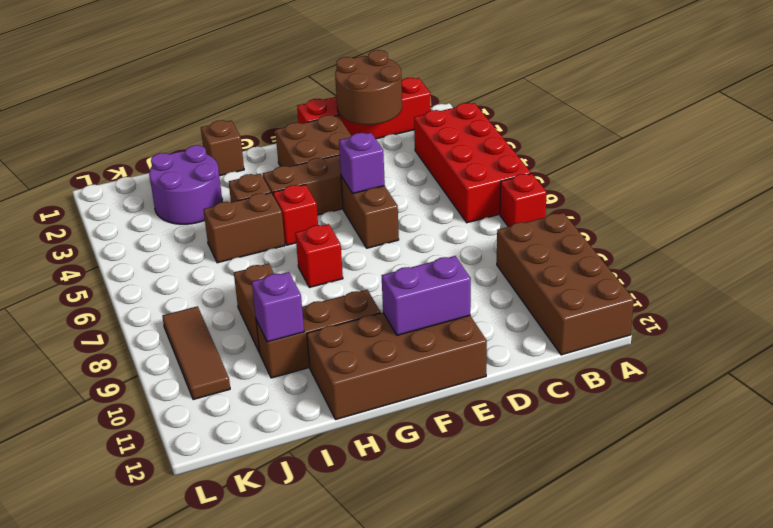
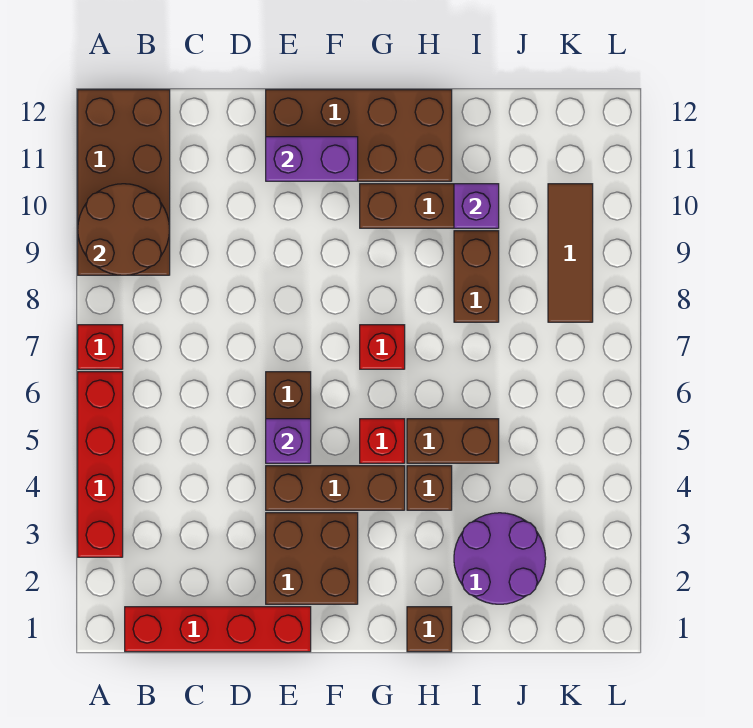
red 2x4 brick [414,103,531,223] -> red 1x4 brick [78,372,123,557]
brown 2x2 round brick [335,50,402,125] -> brown 2x2 round brick moved to [78,184,170,275]

